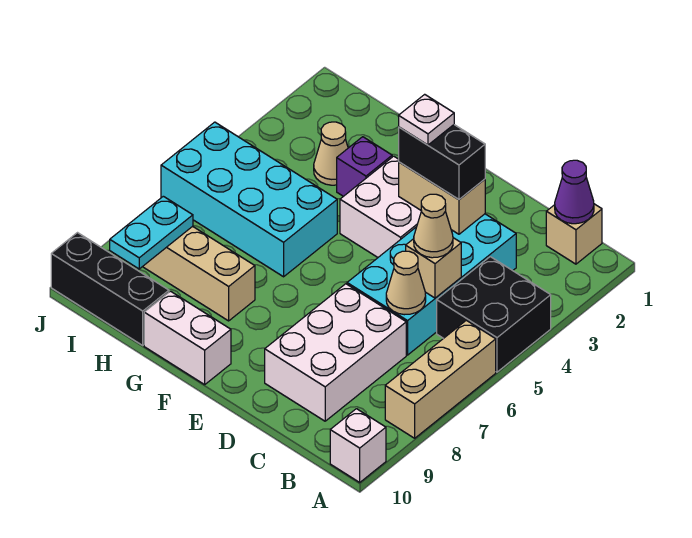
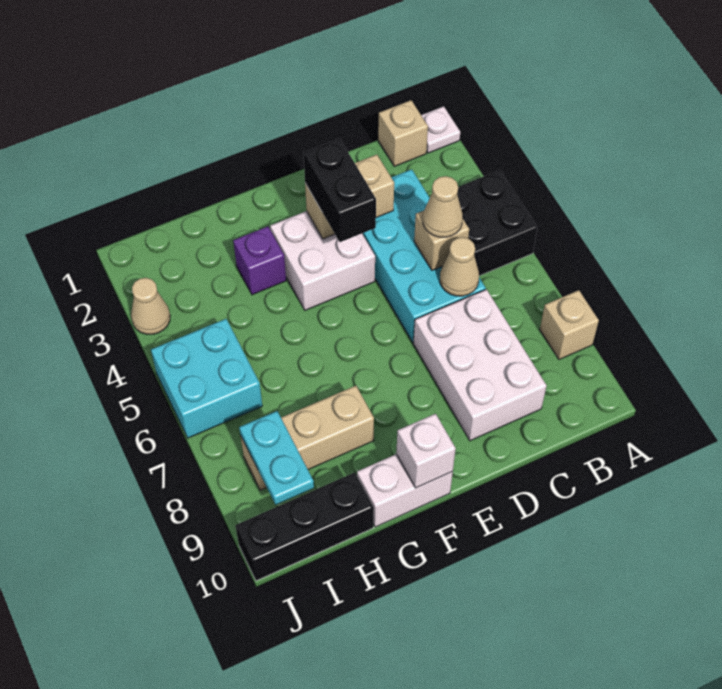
tan 1x3 brick [385,320,496,438] -> tan 1x1 brick [540,290,599,359]
white 1x1 brick [330,409,386,482] -> white 1x1 brick moved to [396,414,456,488]
purple 1x1 cone [555,160,594,224] -> none
black 1x2 brick [399,125,485,199] -> black 1x2 brick turned to [303,139,376,242]
white 1x1 plate [399,94,454,145] -> white 1x1 plate moved to [421,106,460,153]
cyan 2x4 brick [161,122,337,277] -> cyan 2x2 brick [151,319,262,438]
tan 1x1 cone [314,122,348,185] -> tan 1x1 cone moved to [131,278,170,334]

